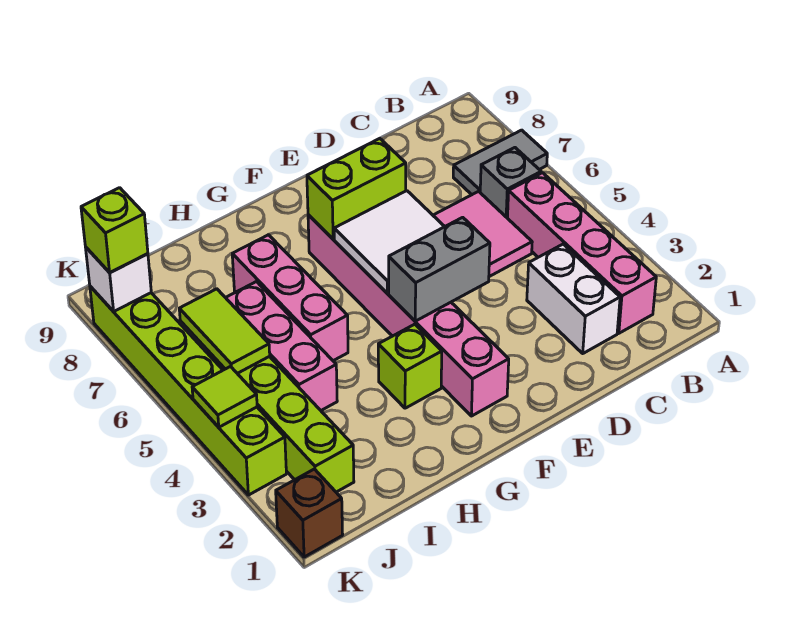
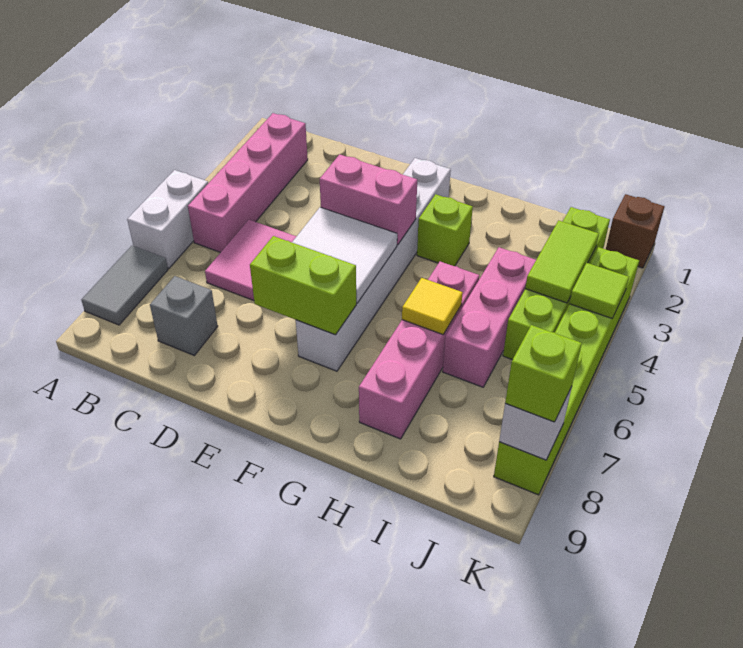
grey 1x2 tile [453,130,547,195] -> grey 1x2 tile turned to [82,246,168,325]
grey 1x1 brick [480,148,541,218] -> grey 1x1 brick moved to [150,276,218,355]
white 1x2 brick [527,244,620,353] -> white 1x2 brick moved to [127,170,208,268]
grey 1x2 brick [389,217,490,321] -> pink 1x2 brick [320,154,417,245]
pink 1x6 brick [308,215,509,416] -> white 1x6 brick [296,158,451,371]
pink 1x3 brick [232,235,348,361] -> pink 1x4 brick [359,262,479,439]
none -> yellow 1x1 tile [402,278,463,334]
lime 1x2 tile [179,289,270,373] -> lime 1x2 tile moved to [525,221,599,303]

